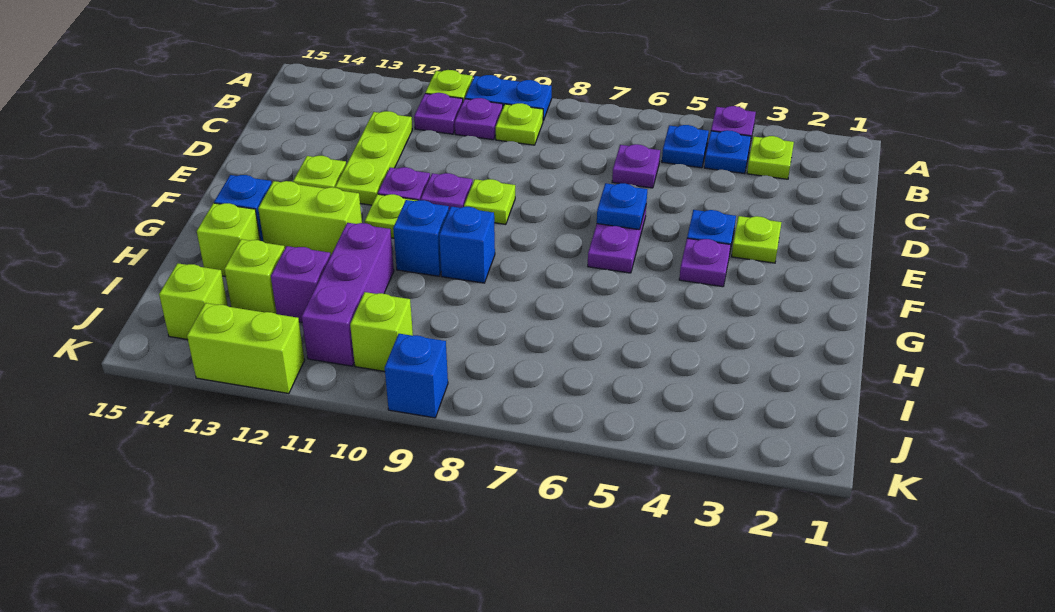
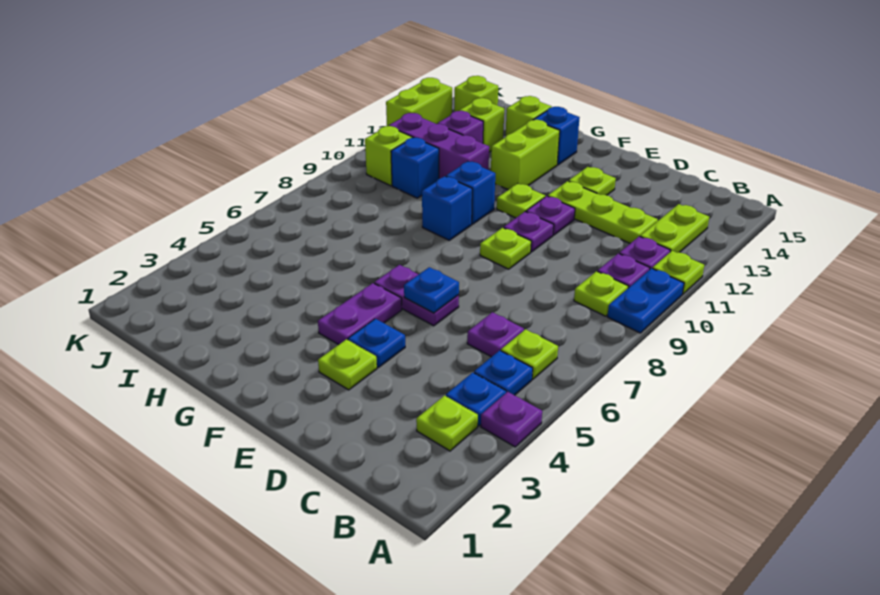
none -> lime 1x1 plate [501,329,558,379]
none -> lime 1x2 plate [640,204,709,253]
purple 1x1 plate [679,238,731,287] -> purple 1x2 plate [318,283,402,345]
blue 1x1 brick [385,334,448,418] -> blue 1x1 brick moved to [391,138,439,198]

